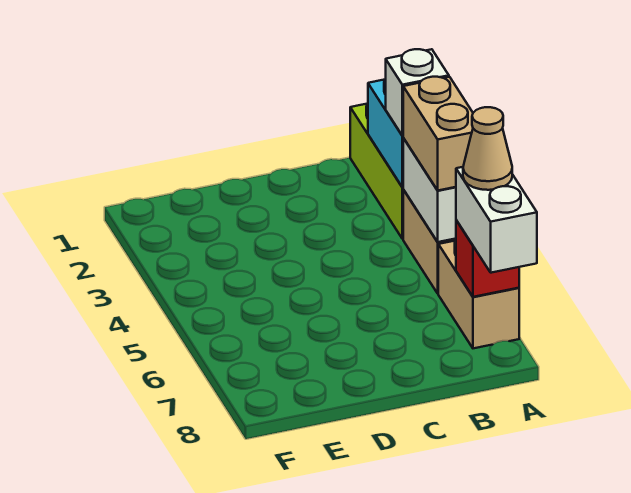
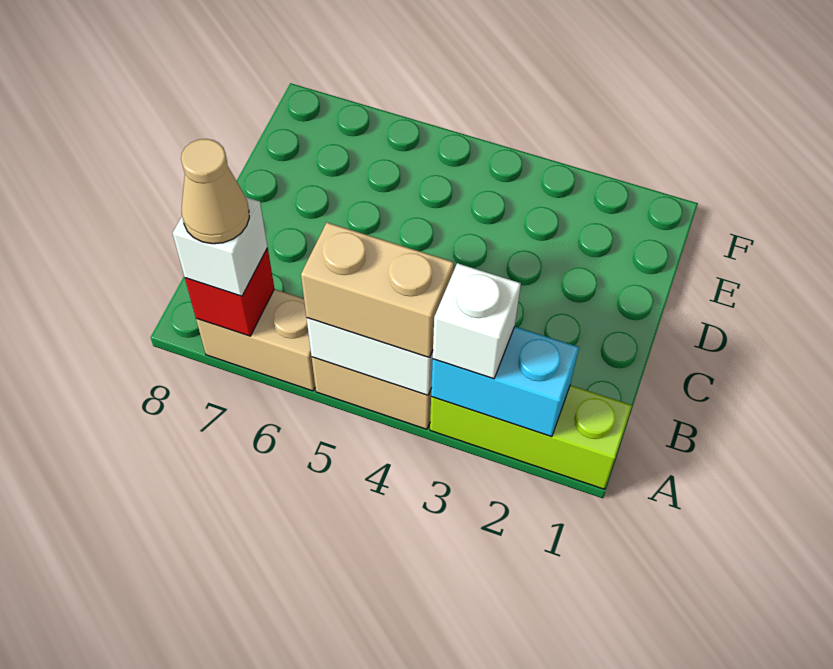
white 1x2 brick [456,167,537,273] -> white 1x1 brick [173,197,268,296]

